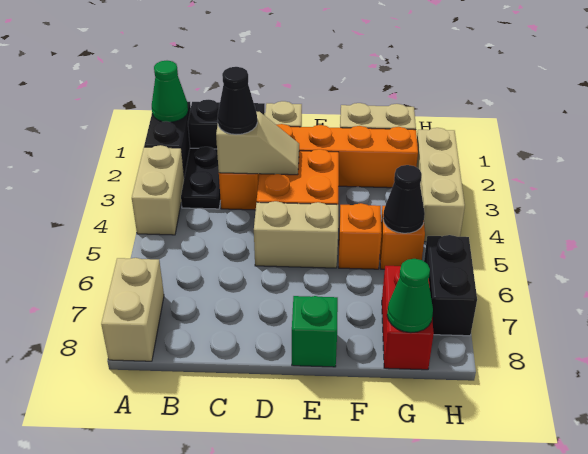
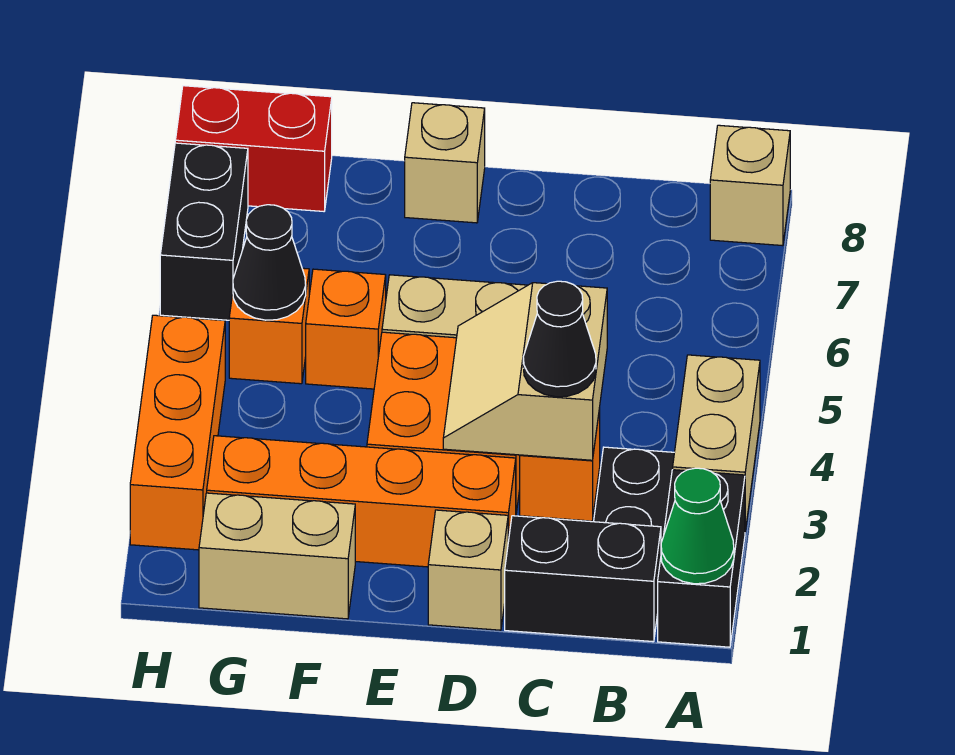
tan 1x2 brick [101,258,164,361] -> tan 1x1 brick [710,125,790,246]
tan 1x2 slope [216,111,299,175] -> tan 2x2 slope [443,283,607,460]
green 1x1 brick [292,296,338,367] -> tan 1x1 brick [405,103,485,223]
red 1x2 brick [382,266,434,370] -> red 1x2 brick turned to [175,86,332,211]
green 1x1 cone [387,259,433,333] -> none
tan 1x3 brick [416,128,465,242] -> orange 1x3 brick [130,315,225,550]

